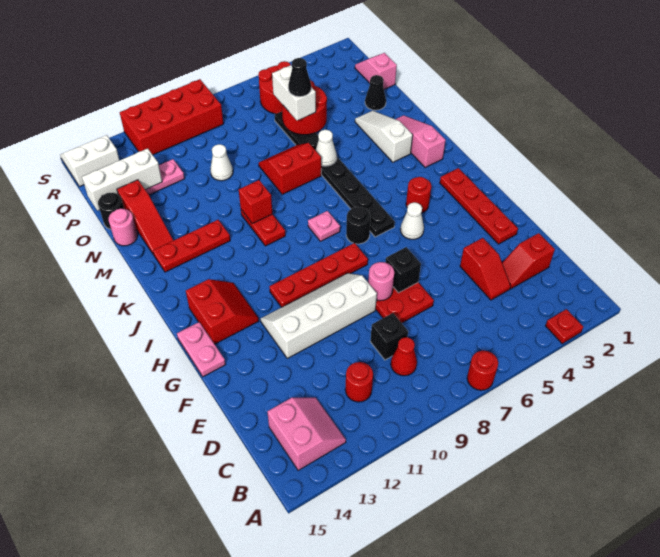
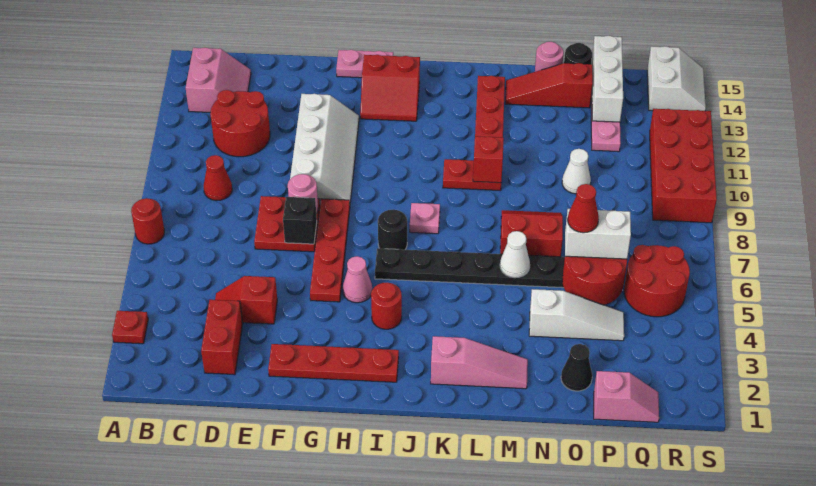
pink 2x2 slope [267,398,346,471] -> pink 2x2 slope turned to [186,47,251,112]
red 1x1 round brick [345,362,373,402] -> red 2x2 round brick [210,90,270,157]
red 1x2 slope [502,233,555,289] -> red 1x2 brick [201,300,243,375]
black 1x1 brick [370,313,408,360] -> none
white 1x1 cone [400,202,424,239] -> pink 1x1 cone [343,256,372,303]
red 1x4 plate [269,243,368,307] -> red 1x4 plate moved to [310,199,350,302]
white 1x3 slope [355,111,413,162] -> white 1x3 slope moved to [529,289,624,341]
red 2x2 slope [259,143,321,195] -> red 2x2 slope turned to [500,210,563,257]
black 1x1 cone [288,58,311,97] -> red 1x1 cone [568,184,599,233]

